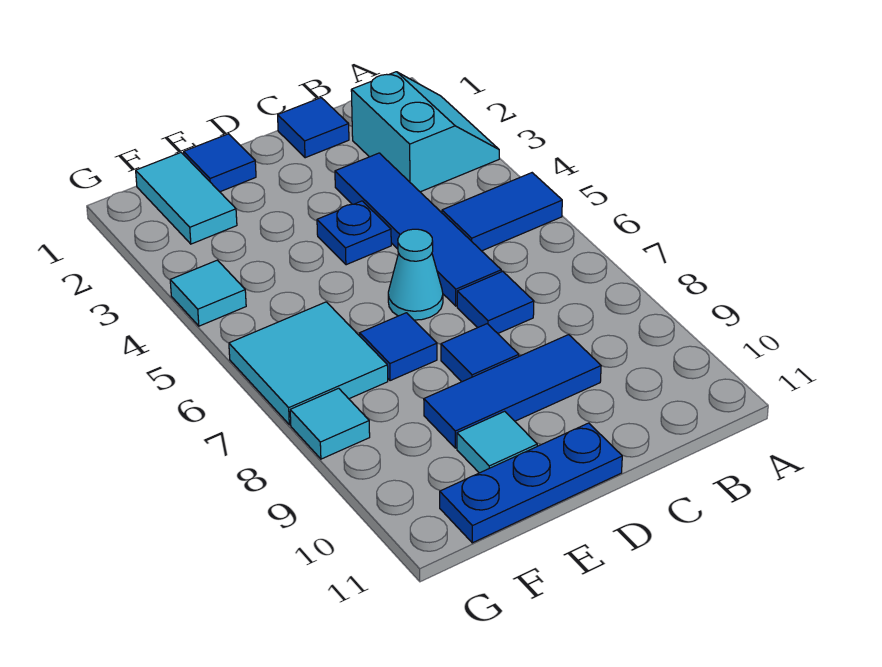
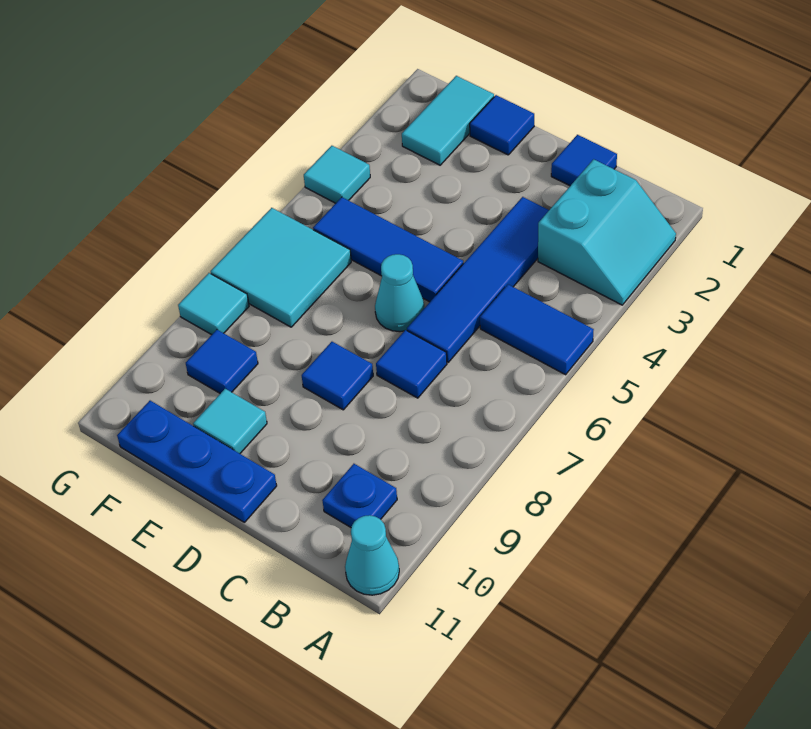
none -> cyan 1x1 cone [345,515,399,595]
blue 1x3 tile [424,335,601,448] -> blue 1x3 tile moved to [313,197,463,302]
blue 1x1 plate [317,201,391,265] -> blue 1x1 plate moved to [322,464,397,527]
blue 1x1 tile [360,313,437,381] -> blue 1x1 tile moved to [186,330,258,393]

